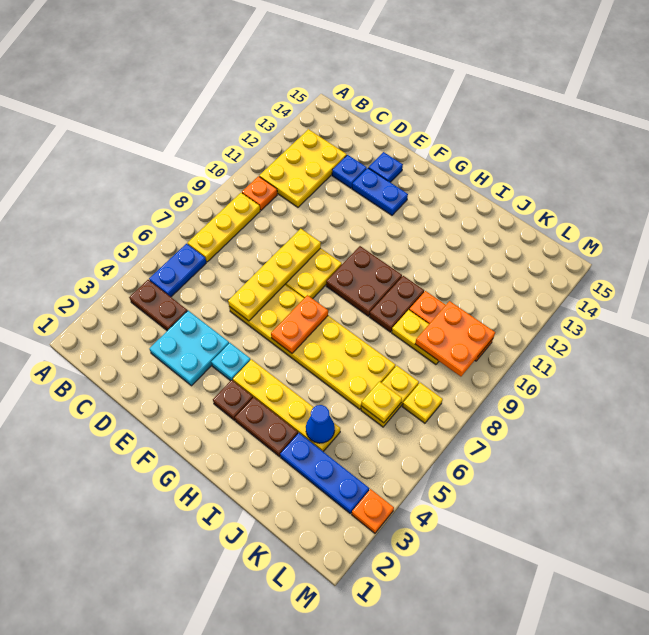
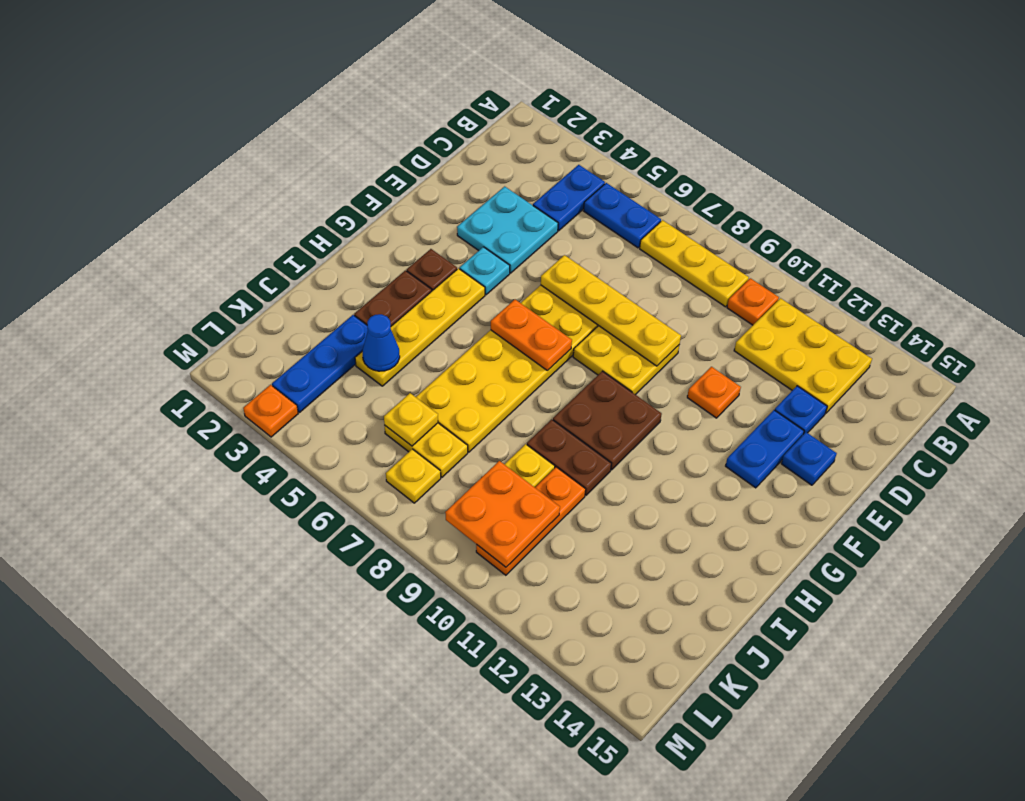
brown 1x2 plate [129,280,187,331] -> blue 1x2 plate [533,165,605,231]
none -> orange 1x1 plate [687,367,741,418]

